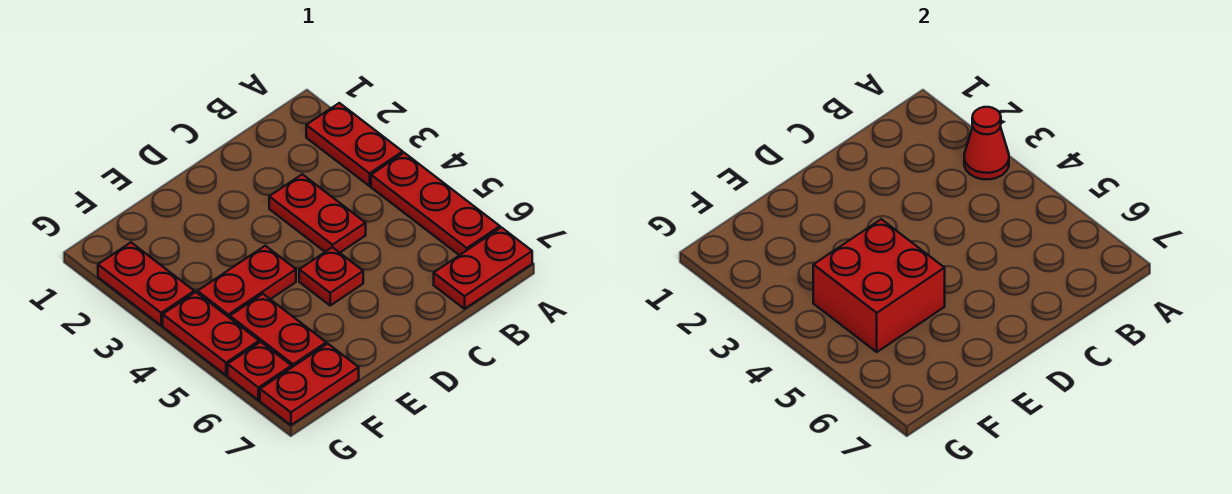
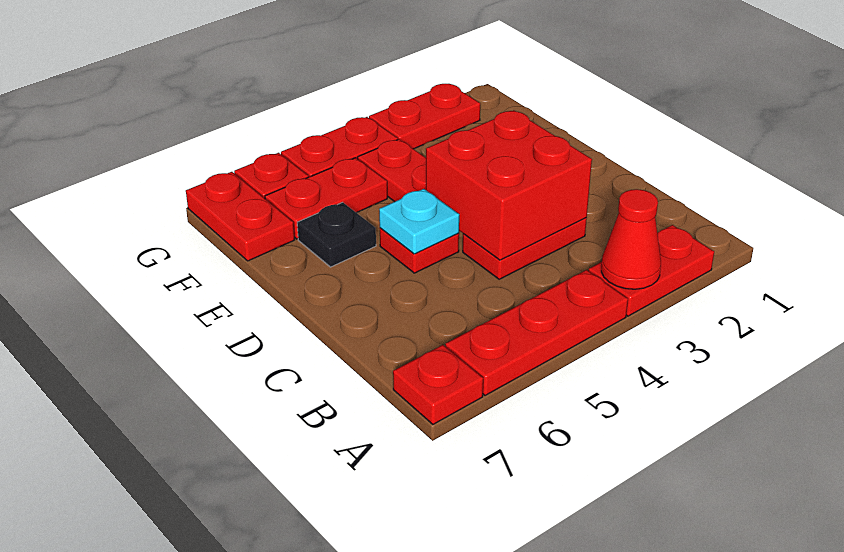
red 1x2 plate [434,227,532,309] -> red 1x1 plate [393,345,483,424]
none -> cyan 1x1 plate [379,189,459,254]
red 2x2 brick [813,219,945,352] -> red 2x2 brick moved to [426,111,592,260]
none -> black 1x1 plate [297,202,376,267]

